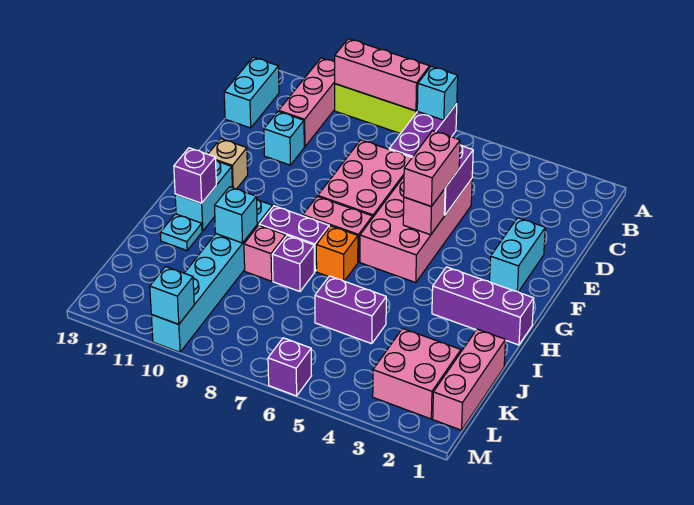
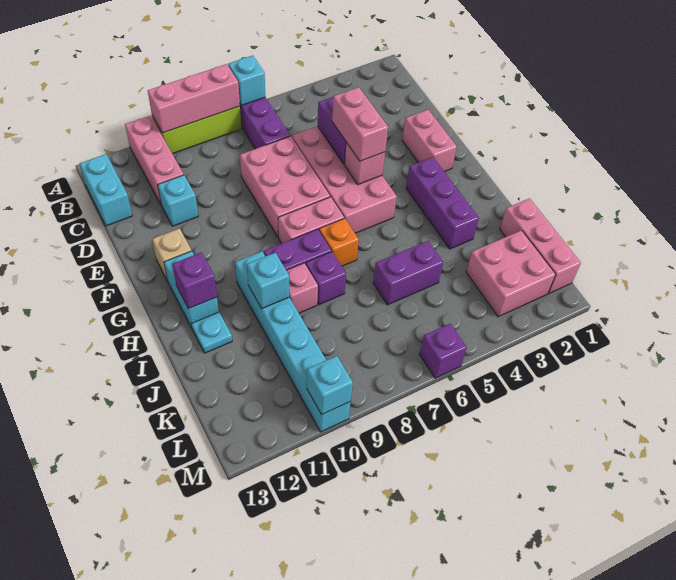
cyan 1x2 brick [490,218,545,292] -> pink 1x2 brick [402,110,457,172]
purple 1x3 brick [432,267,534,345] -> purple 1x3 brick turned to [406,157,479,249]

